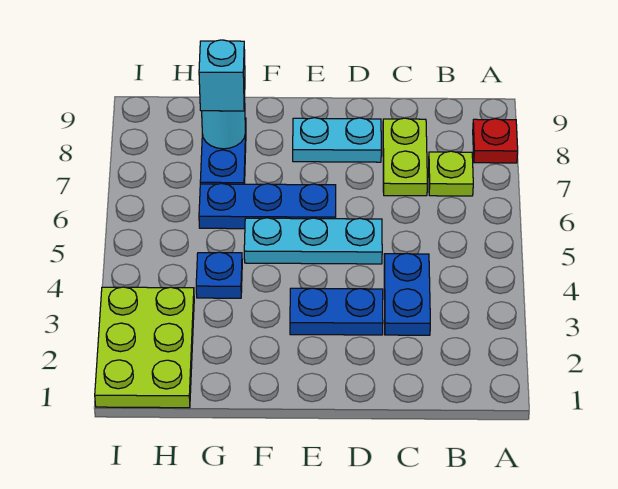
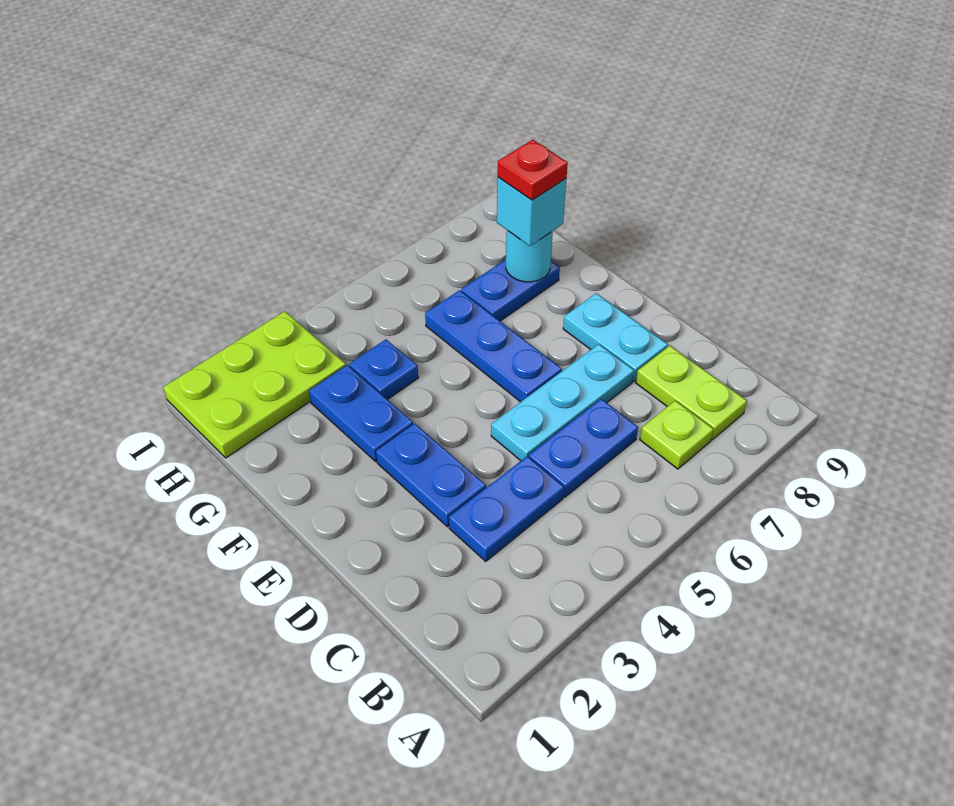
red 1x1 plate [473,119,518,163] -> red 1x1 plate moved to [498,140,568,200]
none -> blue 1x2 plate [529,399,638,497]
lime 1x2 plate [383,118,427,196] -> lime 1x2 plate turned to [636,346,747,440]
cyan 1x3 plate [244,218,382,264] -> cyan 1x3 plate turned to [491,344,634,461]
none -> blue 1x2 plate [309,365,413,461]

